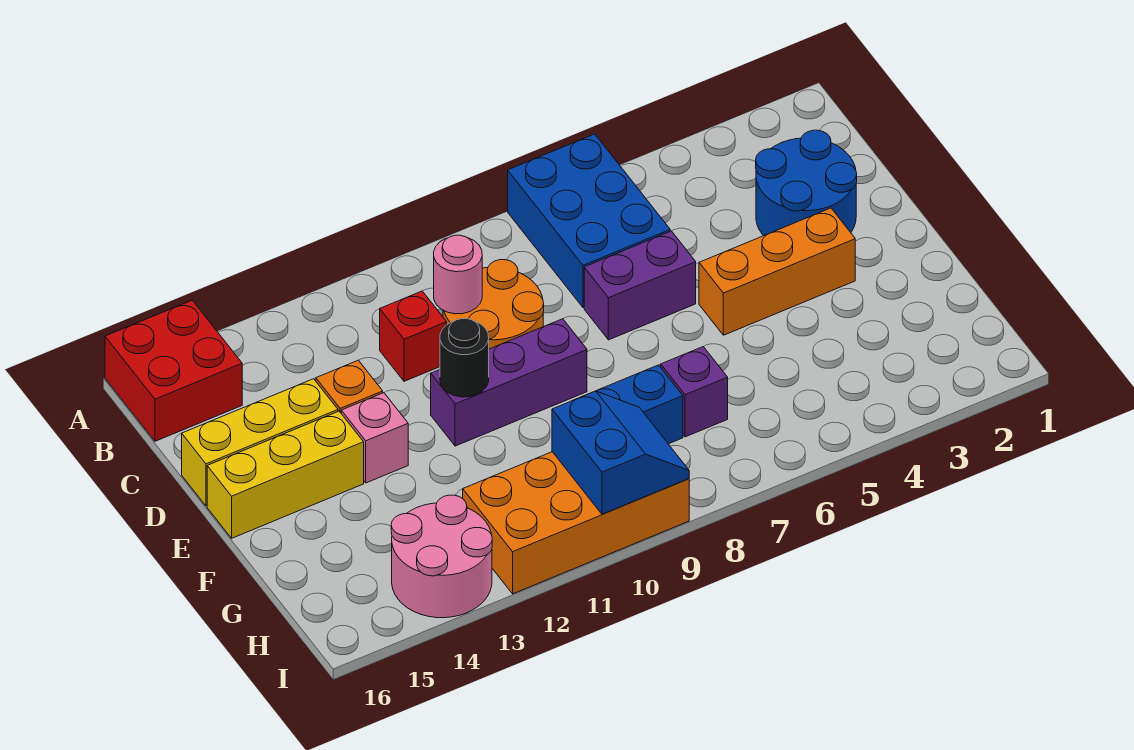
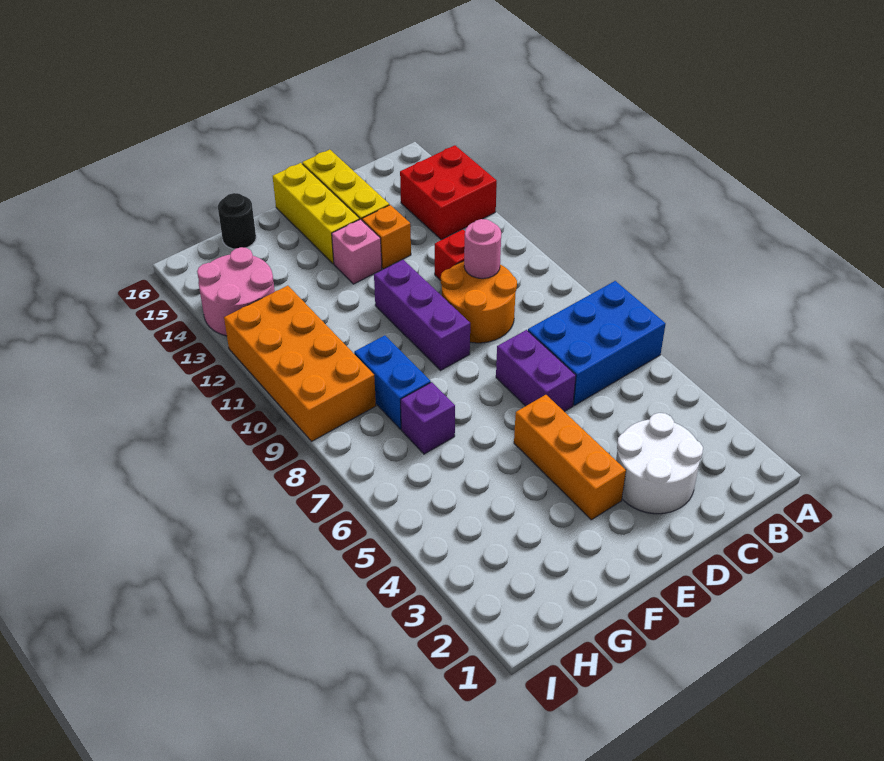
red 2x2 brick [105,300,242,441] -> red 2x2 brick moved to [400,145,497,240]
blue 2x2 round brick [756,130,857,236] -> white 2x2 round brick [616,413,703,514]
black 1x1 round brick [440,319,489,397] -> black 1x1 round brick moved to [218,193,256,249]
blue 2x2 slope [552,391,689,514] -> none

